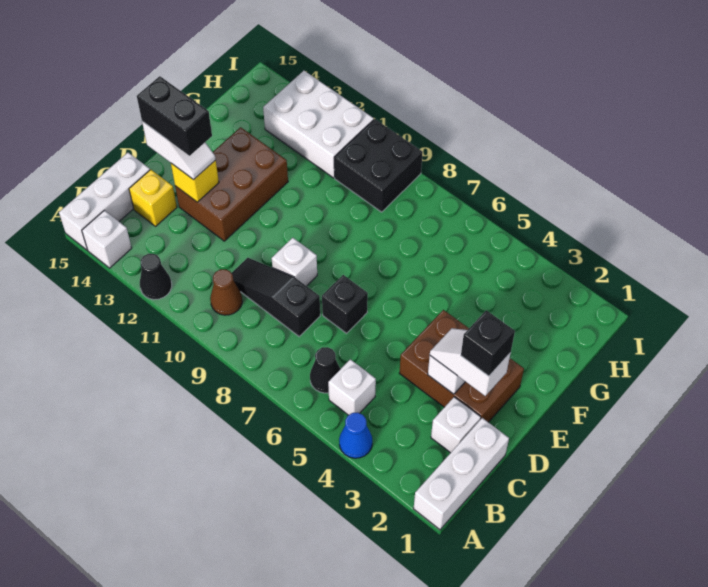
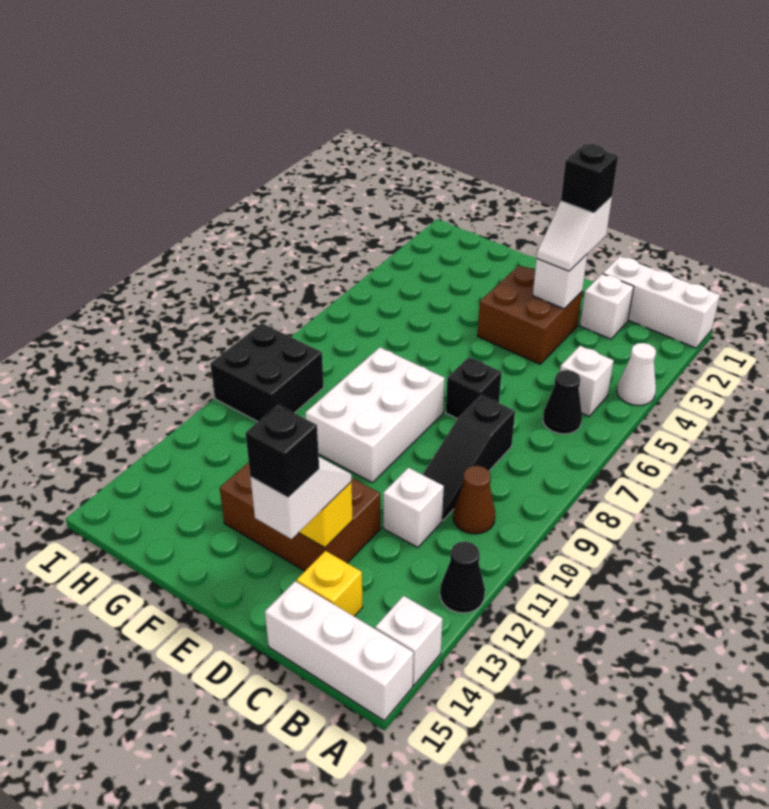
blue 1x1 cone [339,413,372,458] -> white 1x1 cone [617,343,656,405]
brown 2x3 brick [399,310,524,422] -> brown 2x2 brick [477,266,582,364]
white 1x1 brick [271,238,317,286] -> white 1x1 brick moved to [383,468,444,548]
black 1x2 brick [137,76,212,156] -> black 1x1 brick [246,405,319,498]
white 2x3 brick [263,71,374,178] -> white 2x3 brick moved to [305,347,445,483]

